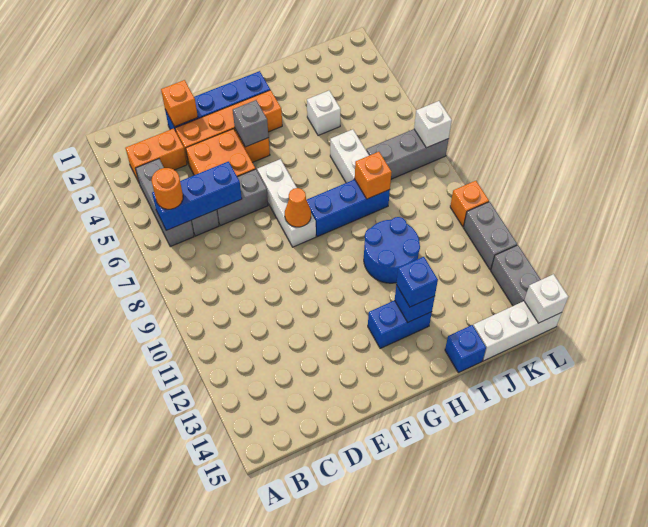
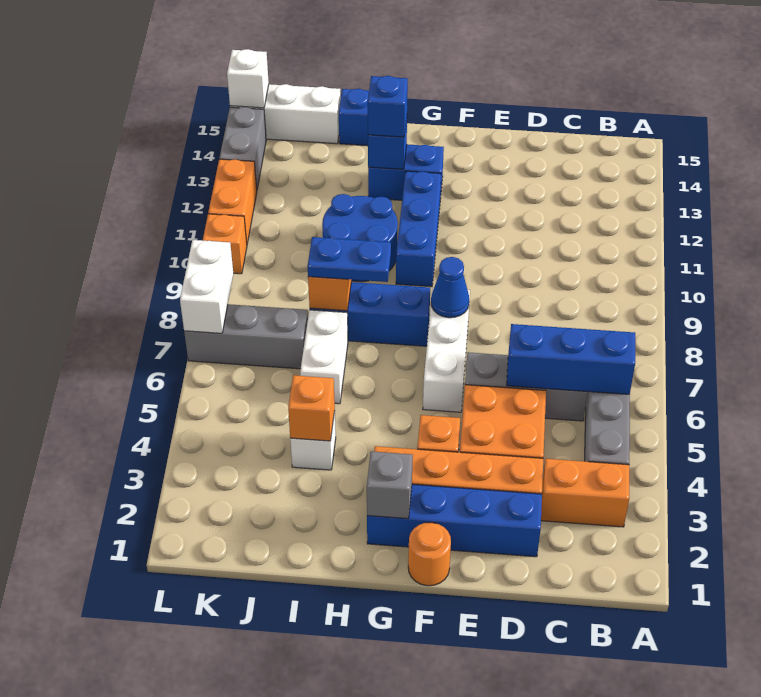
orange 1x1 round brick [152,168,183,209] -> orange 1x1 round brick moved to [408,522,451,586]
orange 1x1 brick [161,80,198,127] -> orange 1x1 brick moved to [288,375,335,441]
grey 1x1 brick [232,100,269,147] -> grey 1x1 brick moved to [367,451,413,519]
orange 1x1 cone [285,188,311,227] -> blue 1x1 cone [431,257,469,318]
none -> blue 1x3 brick [396,171,441,287]
none -> blue 1x2 plate [308,237,391,282]
white 1x1 brick [414,101,452,148] -> white 1x2 brick [180,240,233,333]
grey 1x2 brick [463,202,517,270] -> orange 1x2 brick [208,159,257,244]

